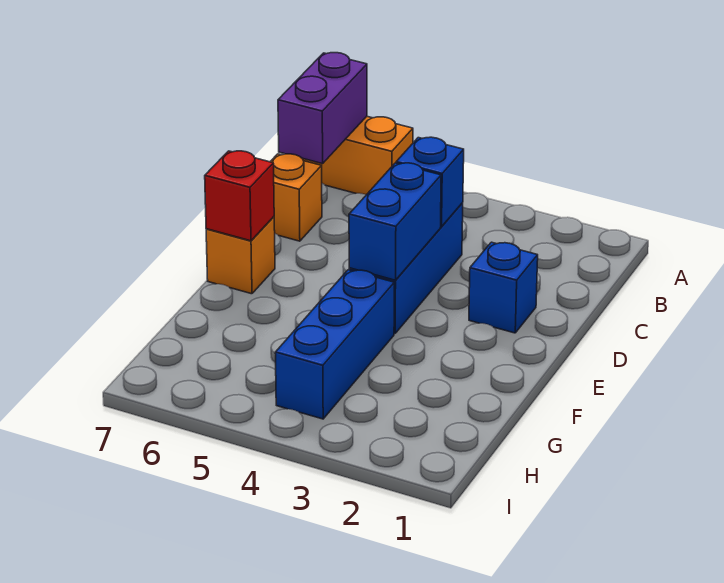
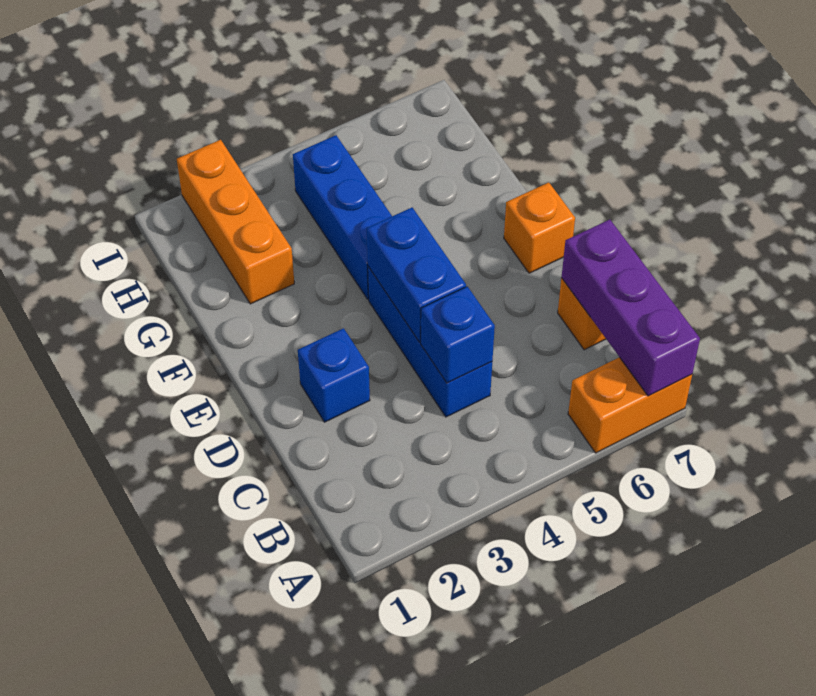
purple 1x2 brick [278,53,367,164] -> purple 1x3 brick [561,220,700,396]
red 1x1 brick [205,151,274,241] -> none
none -> orange 1x3 brick [177,140,294,304]

